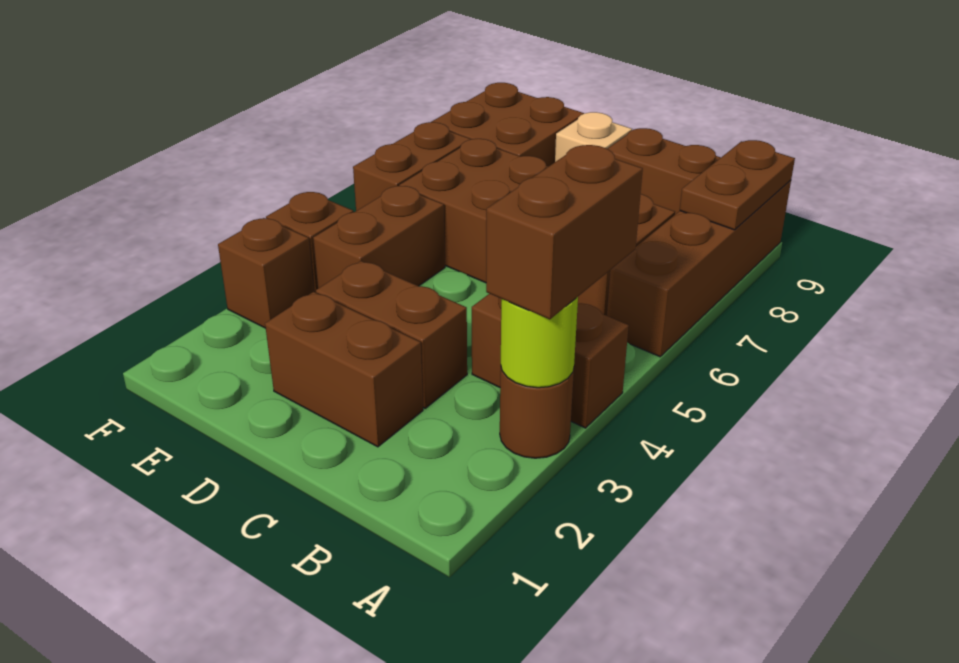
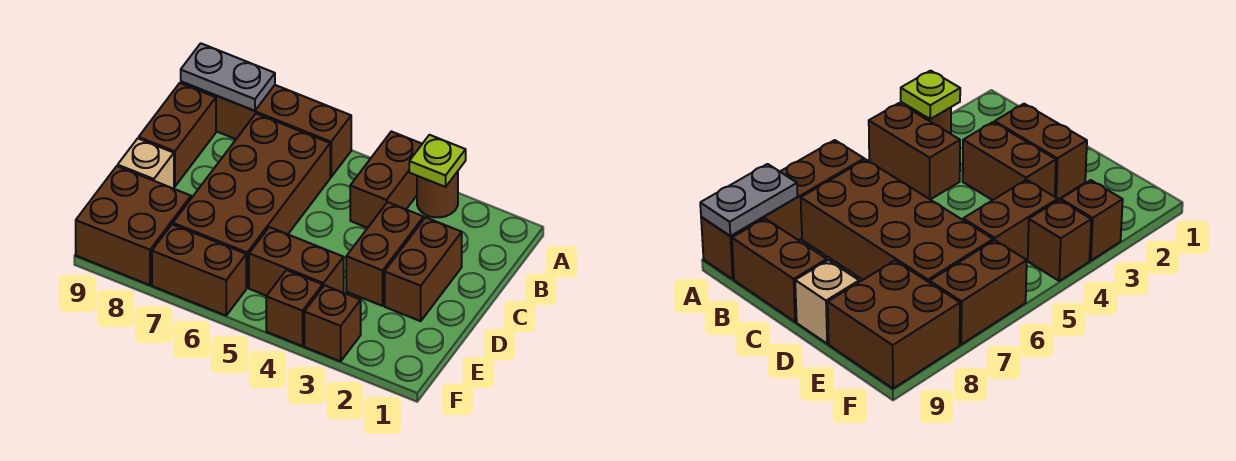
lime 1x1 round brick [501,297,578,388] -> lime 1x1 plate [409,135,466,187]
brown 1x2 brick [486,145,643,319] -> none
brown 1x2 plate [680,140,795,230] -> grey 1x2 plate [181,43,275,111]

